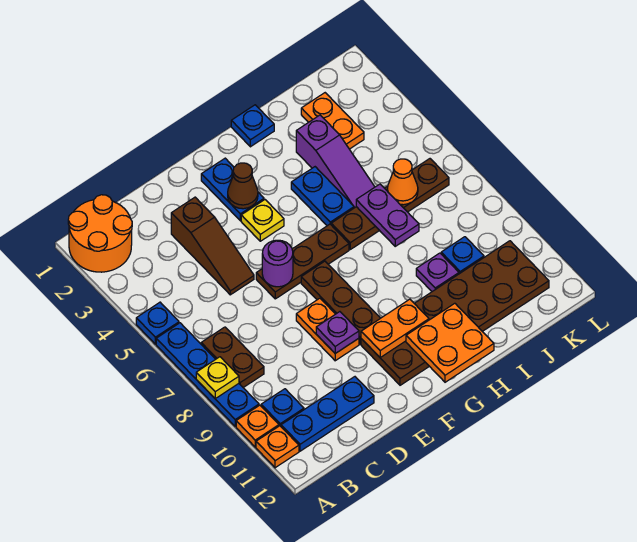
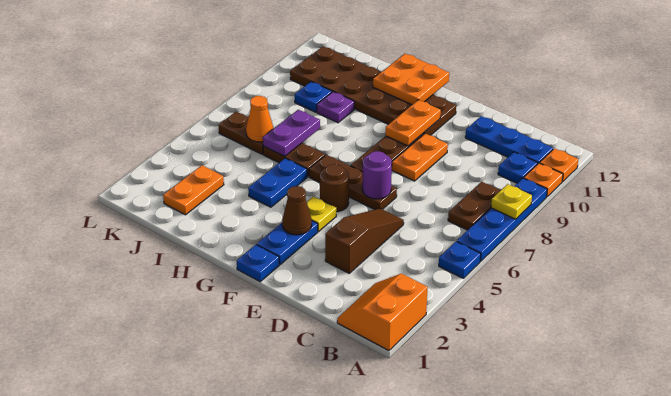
orange 2x2 round brick [68,195,132,272] -> orange 2x2 slope [337,273,428,351]
purple 1x1 plate [316,312,359,353] -> none
none -> brown 1x1 round brick [320,164,349,212]
orange 1x2 plate [361,299,429,357] -> orange 1x2 plate turned to [385,100,441,146]
blue 1x1 plate [231,105,274,147] -> blue 1x1 plate moved to [237,245,279,282]
purple 1x3 slope [296,115,375,208] -> none

